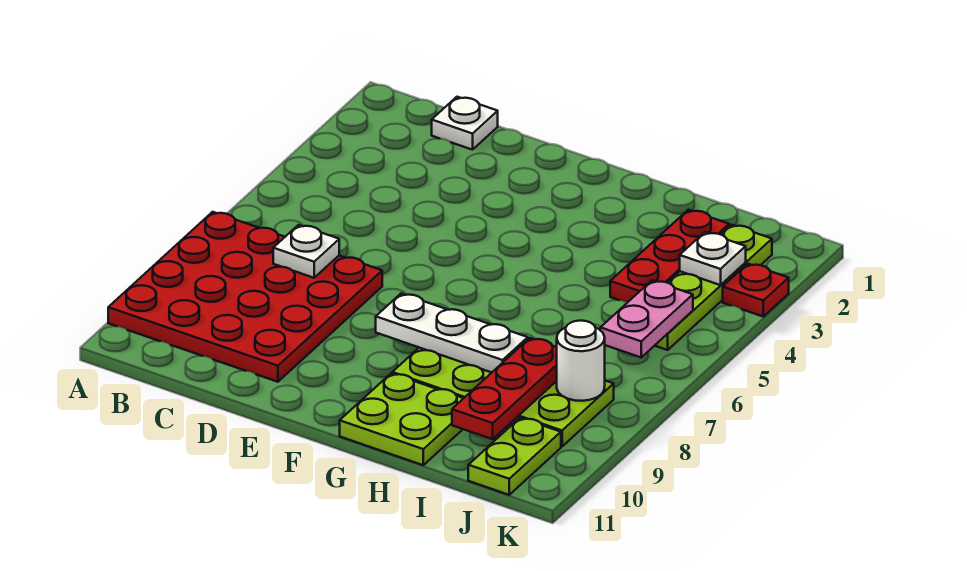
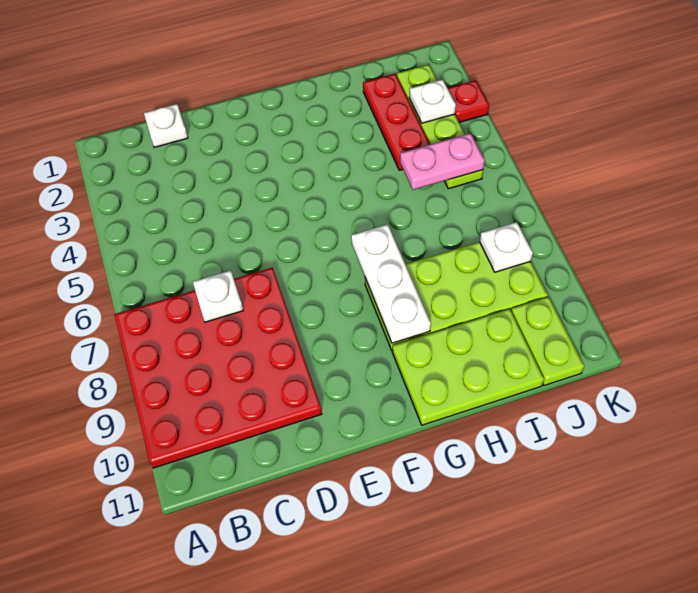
white 1x3 plate [376,294,528,372] -> white 1x3 plate turned to [351,224,431,343]
lime 2x2 plate [340,373,464,465] -> lime 2x3 plate [392,309,544,425]
red 1x3 plate [452,338,557,439] -> none
pink 1x2 plate [600,280,693,357] -> pink 1x2 plate turned to [400,133,485,190]
white 1x1 round brick [557,321,605,401] -> white 1x1 plate [480,222,533,272]

